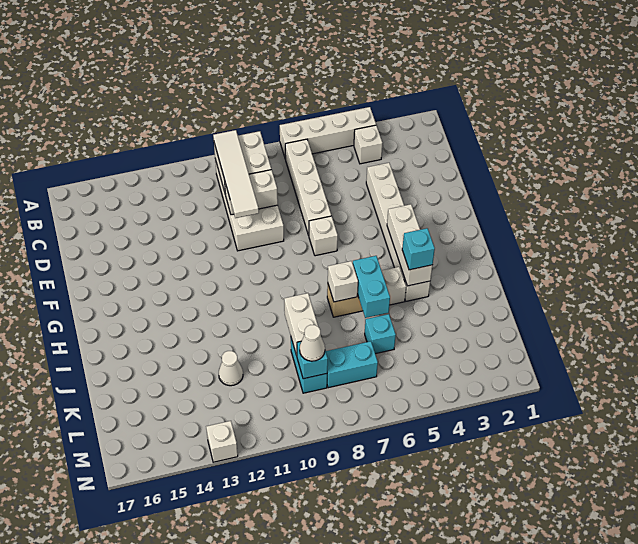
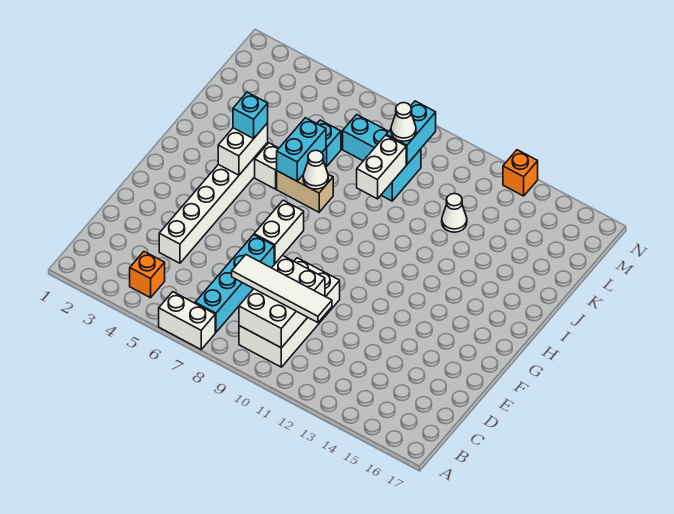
white 1x4 brick [280,107,376,159] -> white 1x2 brick [159,292,215,349]
white 1x1 brick [354,125,382,164] -> orange 1x1 brick [130,252,165,298]
white 1x4 brick [285,139,331,235] -> cyan 1x4 brick [195,235,274,332]
white 1x4 tile [213,130,259,218] -> white 1x4 tile turned to [232,255,332,323]
white 1x1 brick [309,216,338,256] -> white 1x2 brick [254,200,304,264]
white 1x3 brick [387,204,432,286] -> white 1x2 brick [218,123,268,175]
white 1x1 brick [328,261,358,302] -> white 1x1 cone [303,150,328,189]
cyan 1x1 brick [297,342,328,379] -> cyan 1x2 brick [386,101,436,164]
white 1x1 brick [206,421,238,462] -> orange 1x1 brick [503,150,538,196]

